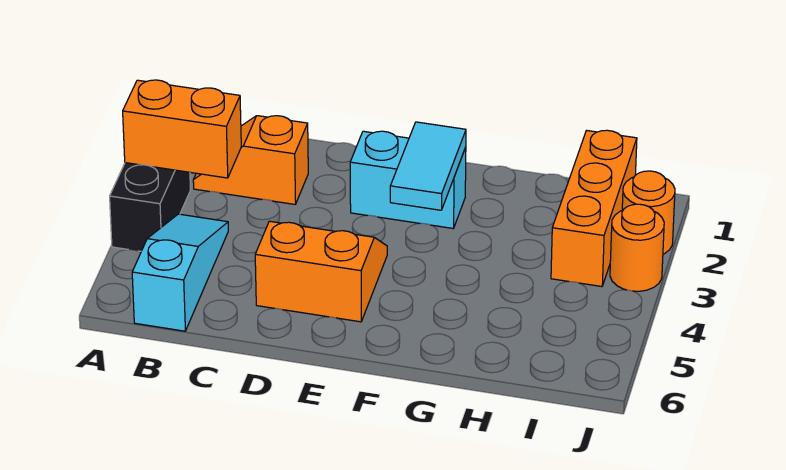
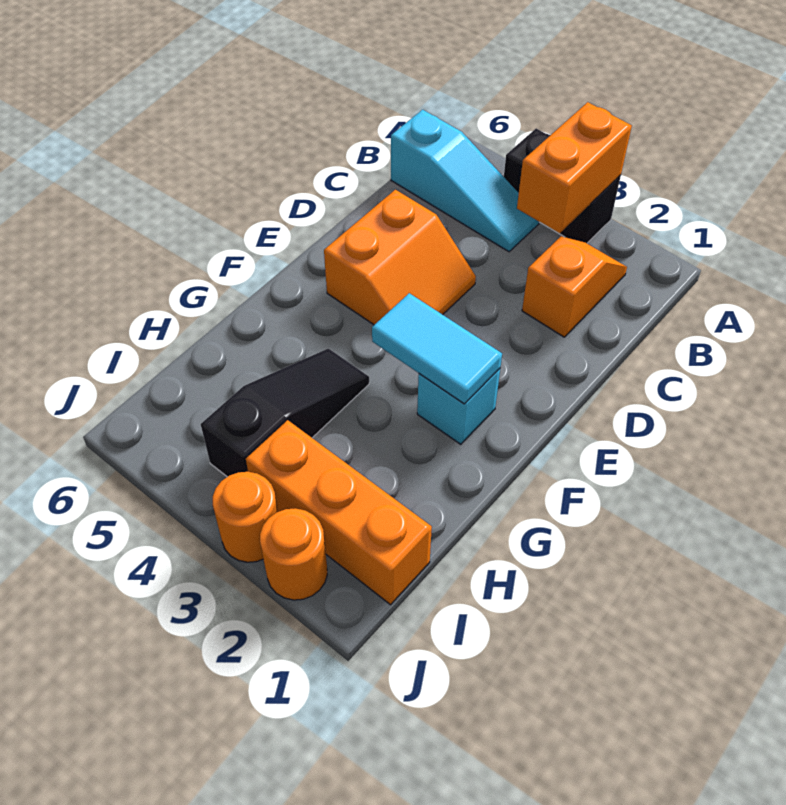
cyan 1x2 brick [350,131,466,228] -> cyan 1x1 brick [417,369,500,444]
none -> black 1x3 slope [201,348,369,477]

